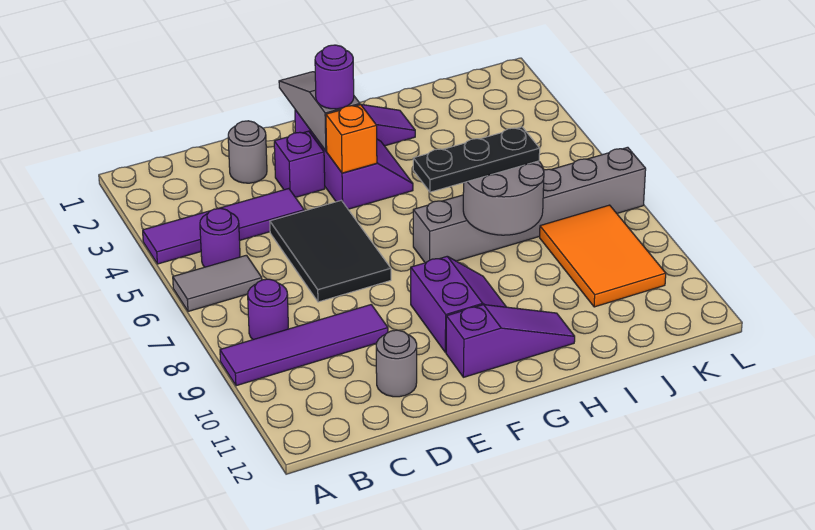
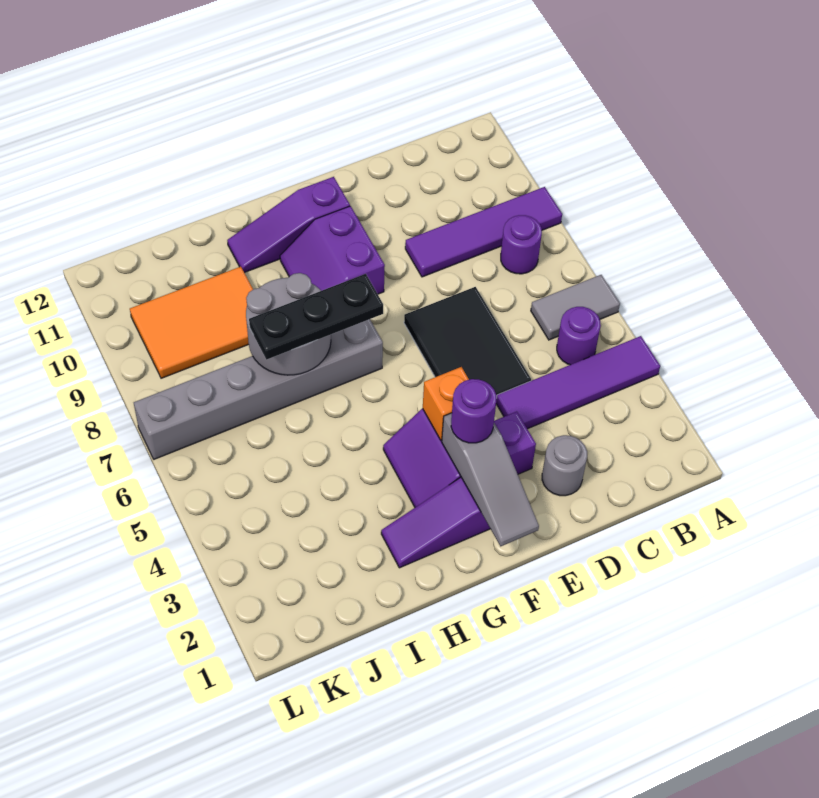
grey 1x1 round brick [376,330,417,397] -> none
orange 2x3 tile [540,205,666,307] -> orange 2x3 tile turned to [130,267,253,378]

